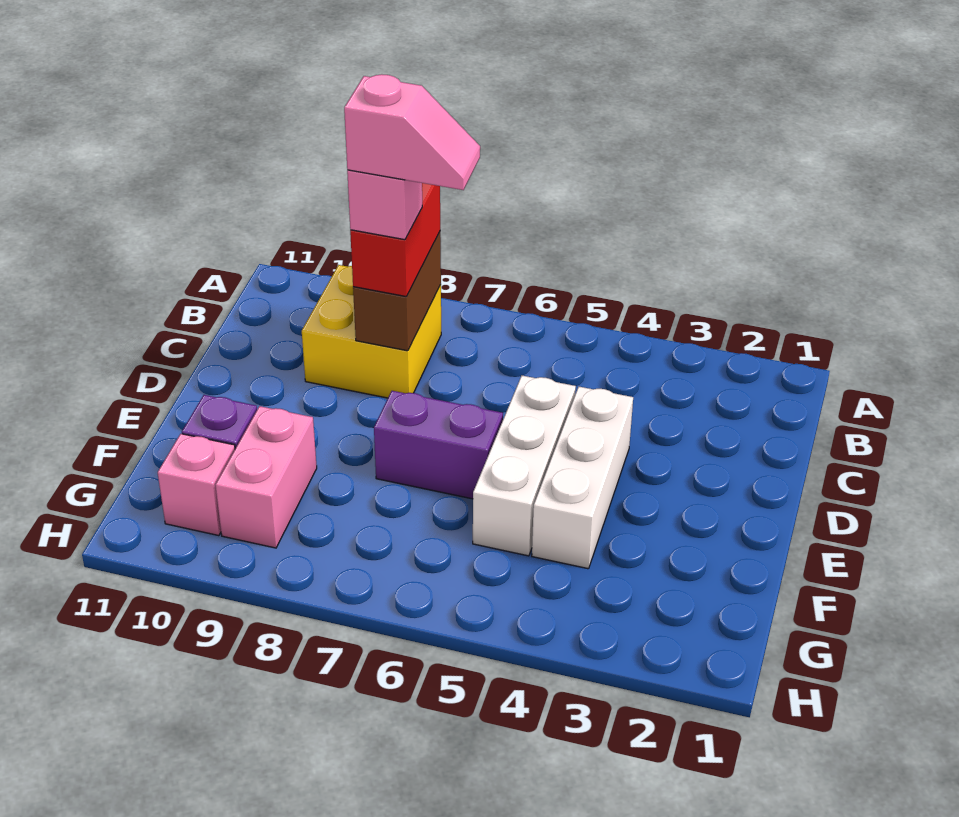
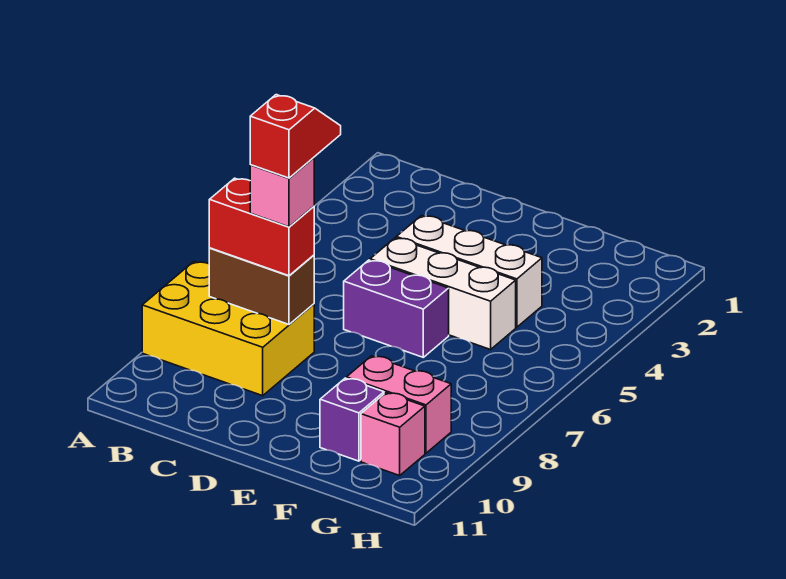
yellow 2x2 brick [302,265,441,398] -> yellow 2x3 brick [142,262,314,396]
pink 1x2 slope [344,74,480,190] -> red 1x2 slope [250,95,341,178]
purple 1x2 brick [374,391,503,499] -> purple 1x2 brick turned to [344,260,449,357]

